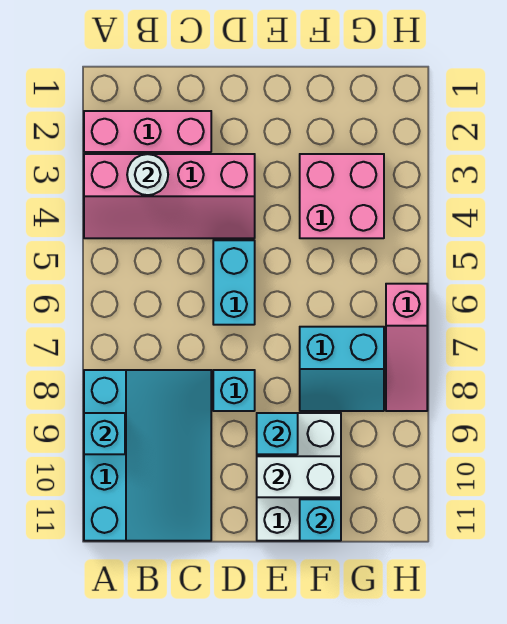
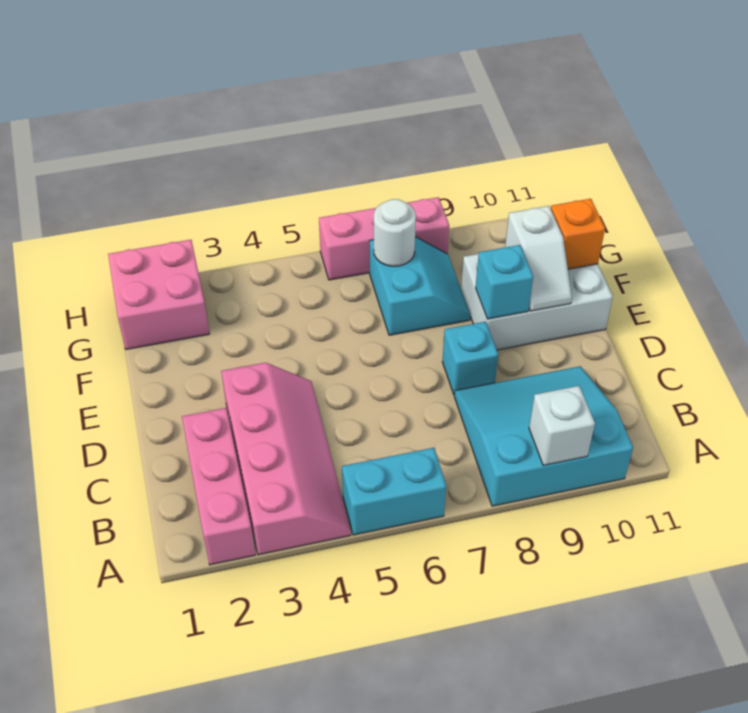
cyan 3x4 slope [84,370,211,541] -> cyan 3x3 slope [454,366,633,506]
cyan 1x1 brick [84,413,125,454] -> white 1x1 brick [529,386,595,465]
white 1x1 round brick [127,154,168,195] -> white 1x1 round brick moved to [374,199,416,266]
cyan 1x2 brick [213,240,255,325] -> cyan 1x2 brick moved to [342,448,446,535]
white 1x2 brick [257,456,341,497] -> white 1x2 slope [505,206,572,311]
pink 2x2 brick [300,154,384,238] -> pink 2x2 brick moved to [108,240,209,349]
cyan 1x1 brick [300,499,341,541] -> orange 1x1 brick [551,199,605,269]
pink 1x3 slope [386,284,427,411] -> pink 1x3 brick [319,197,449,280]

